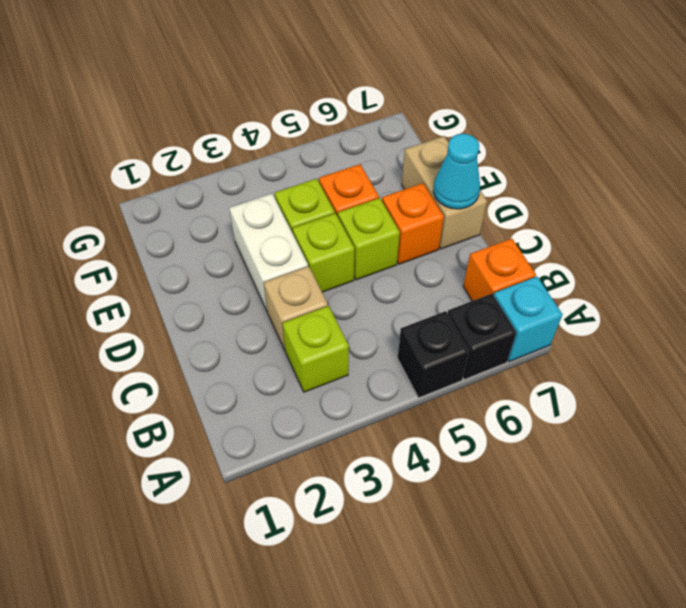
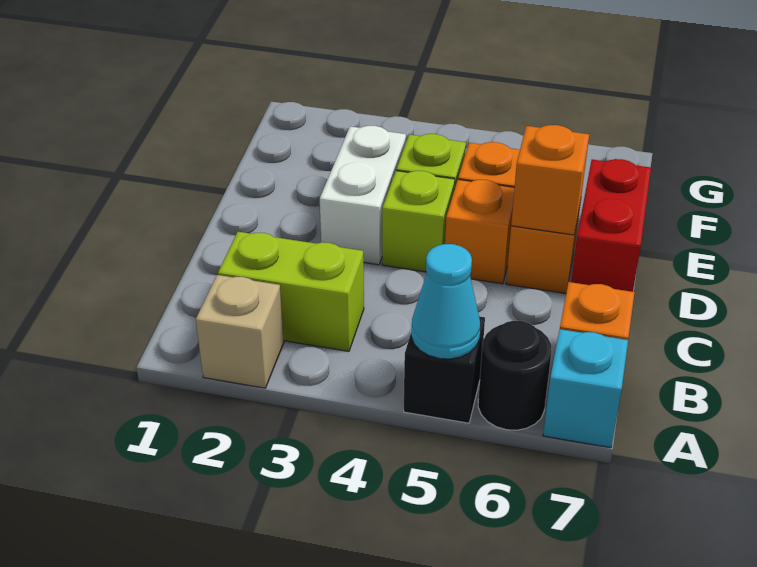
black 1x1 brick [448,294,516,379] -> black 1x1 round brick [478,321,552,430]
lime 1x1 brick [283,306,349,392] -> lime 1x2 brick [218,232,364,351]
tan 1x1 brick [264,266,328,351] -> tan 1x1 brick moved to [196,275,284,388]
lime 1x1 brick [338,198,400,280] -> orange 1x1 brick [445,180,514,284]
none -> orange 1x1 brick [511,125,589,235]
tan 1x2 brick [402,136,487,249] -> red 1x2 brick [571,159,651,292]
cyan 1x1 cone [433,134,480,209] -> cyan 1x1 cone moved to [411,244,480,359]

